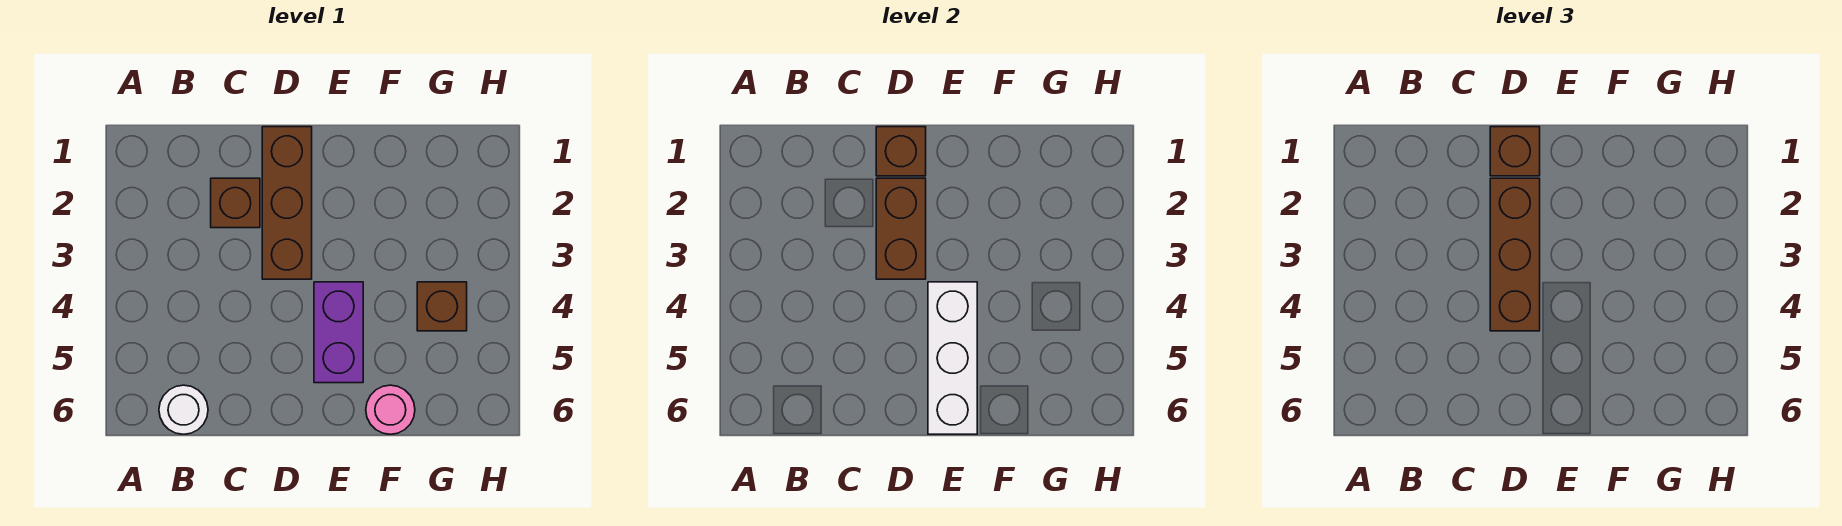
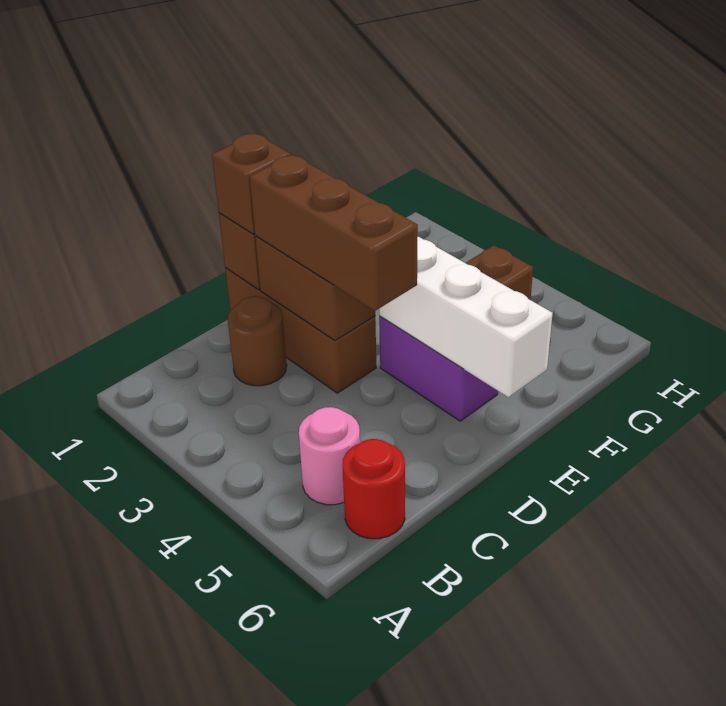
white 1x1 round brick [159,385,208,434] -> red 1x1 round brick [342,439,405,539]
brown 1x1 brick [211,178,260,228] -> brown 1x1 round brick [228,296,287,386]
pink 1x1 round brick [366,385,415,434] -> pink 1x1 round brick moved to [299,407,360,505]

